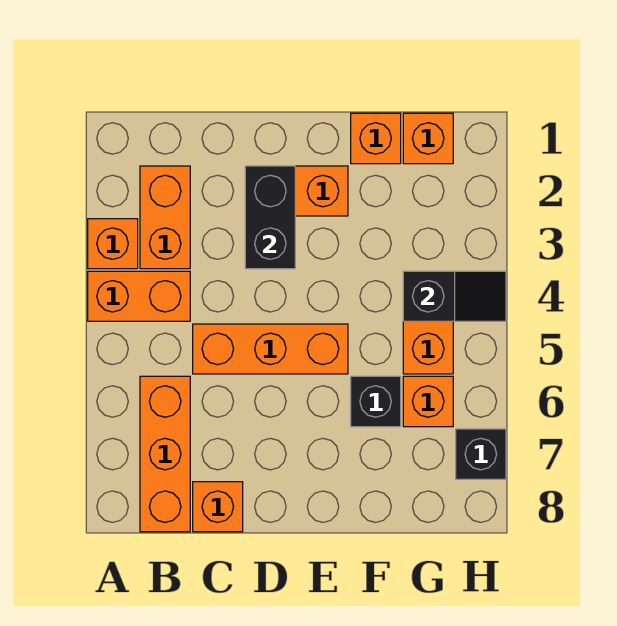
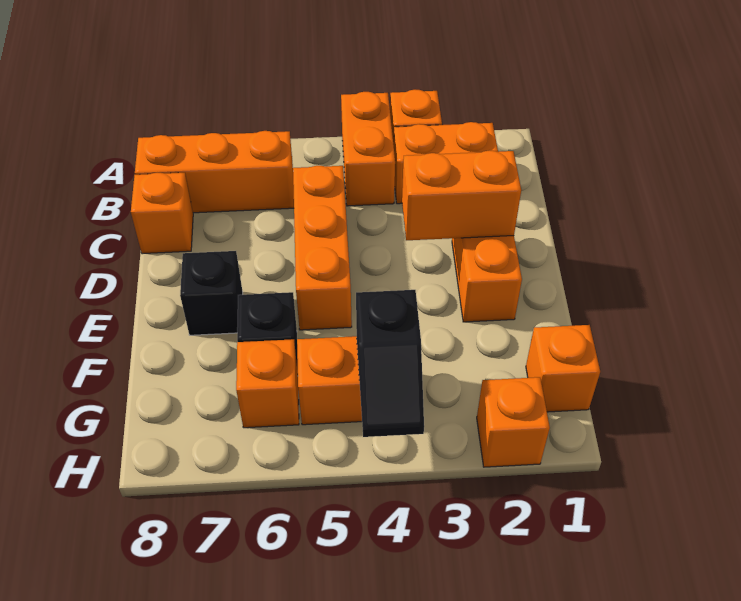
black 1x2 brick [245,166,295,269] -> orange 1x2 brick [402,150,521,240]
orange 1x1 brick [351,113,401,164] -> orange 1x1 brick moved to [477,377,550,467]
black 1x1 brick [456,429,506,479] -> black 1x1 brick moved to [180,251,243,335]

